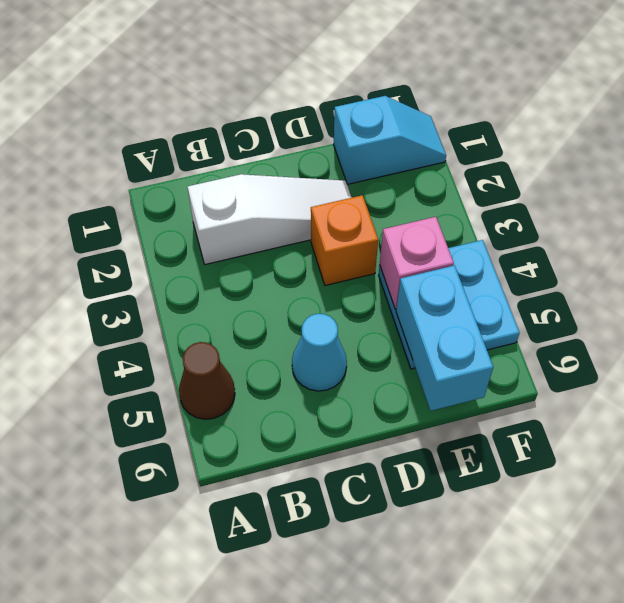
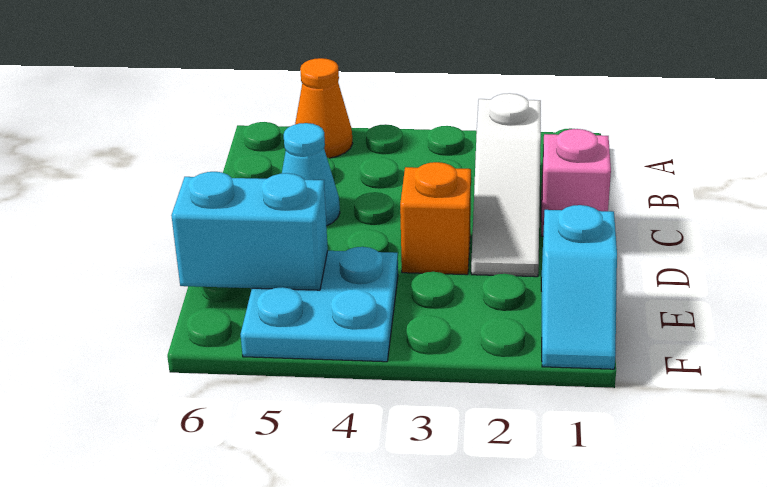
brown 1x1 cone [179,342,235,419] -> orange 1x1 cone [295,58,353,158]
pink 1x1 brick [380,217,454,309] -> pink 1x1 brick moved to [541,129,611,236]

